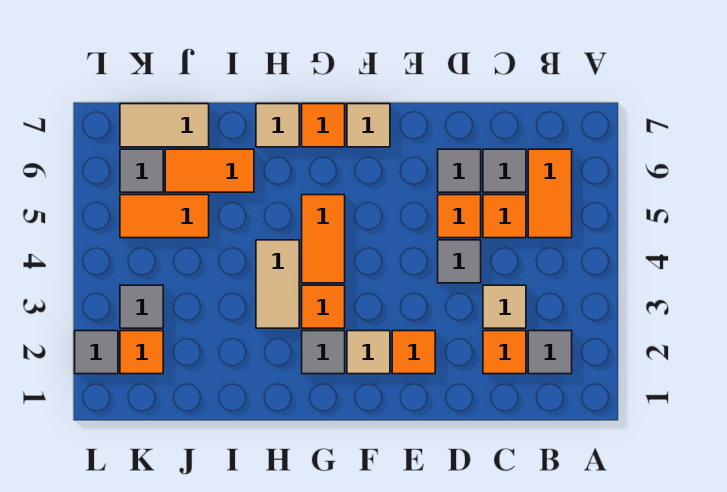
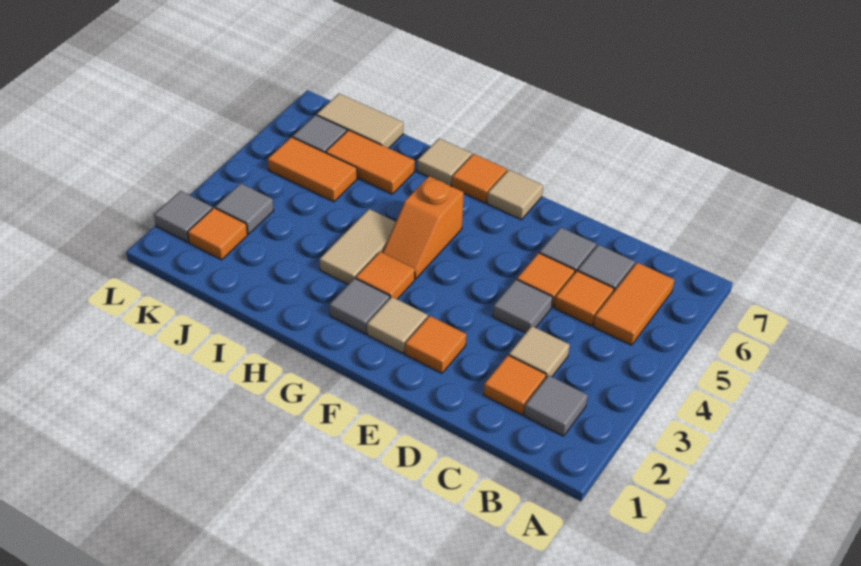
orange 1x2 tile [302,195,345,283] -> orange 1x2 slope [382,176,464,279]

